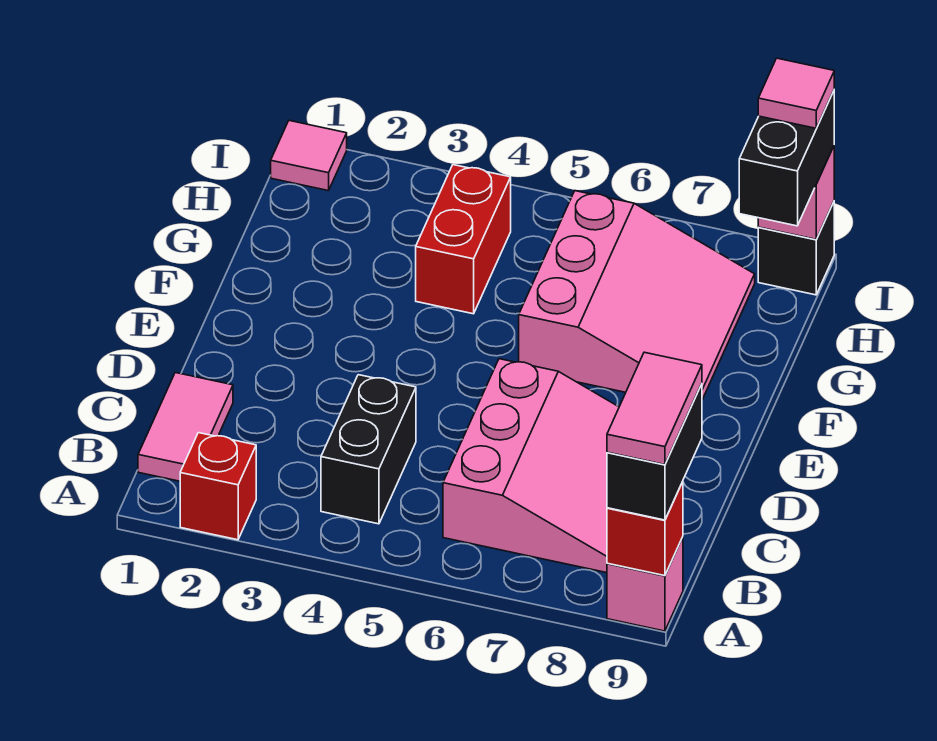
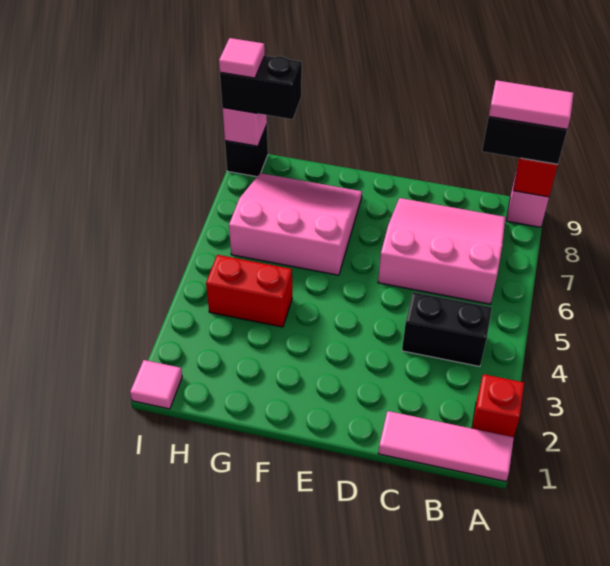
pink 1x2 tile [138,373,233,481] -> pink 1x3 tile [378,411,514,481]

